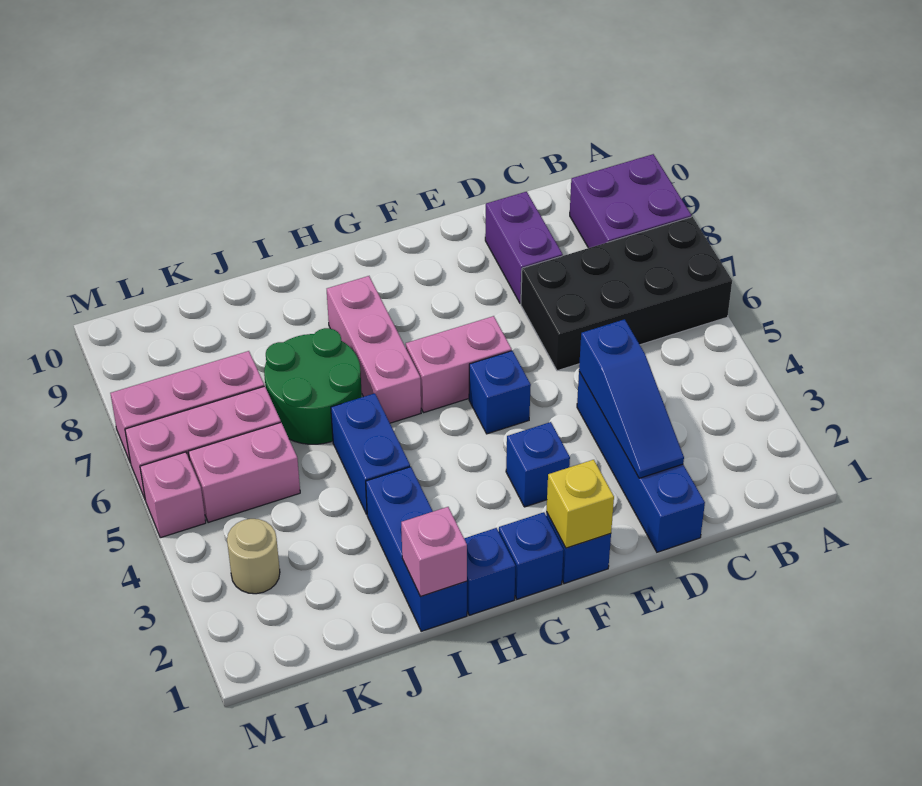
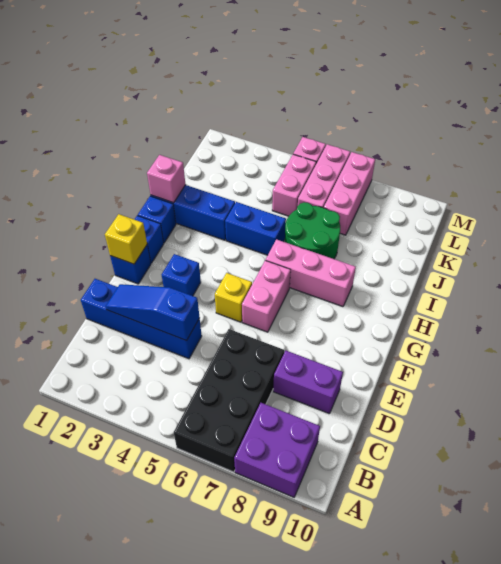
blue 1x1 brick [469,351,531,434] -> yellow 1x1 brick [215,273,252,322]
tan 1x1 round brick [227,519,280,594] -> none

